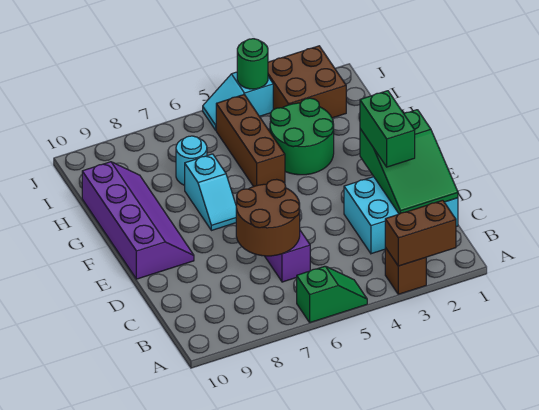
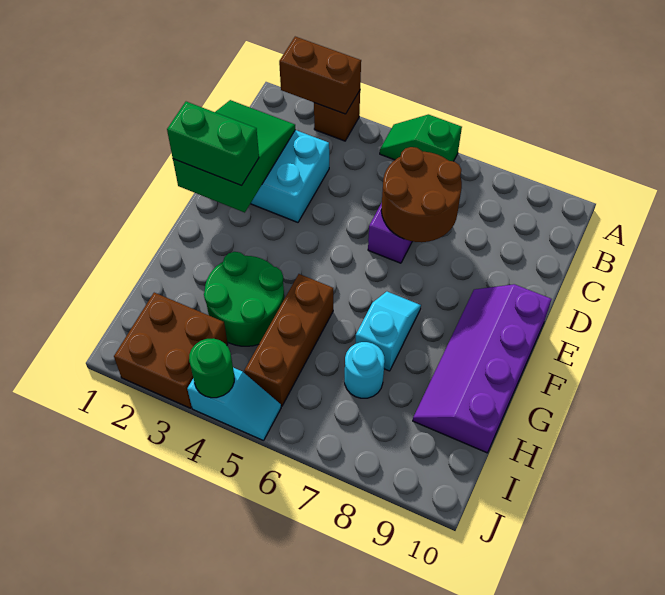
green 1x2 brick [360,91,415,167] -> green 1x2 brick turned to [167,102,259,186]

